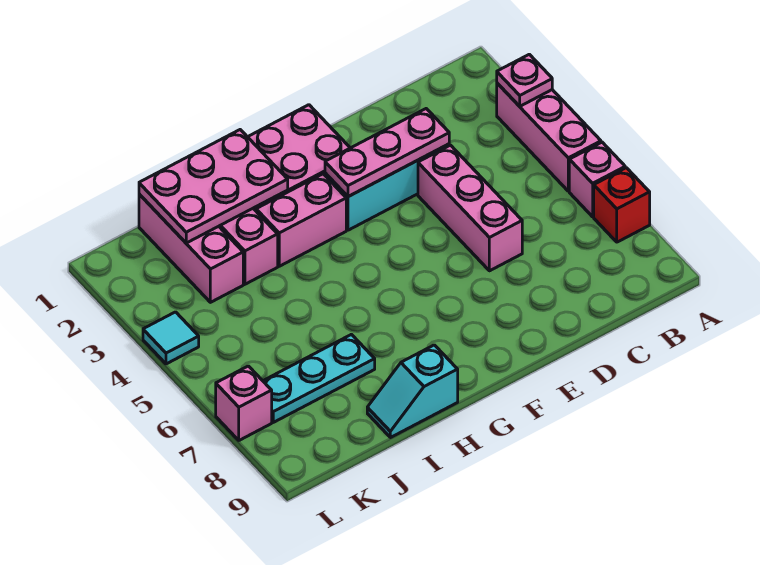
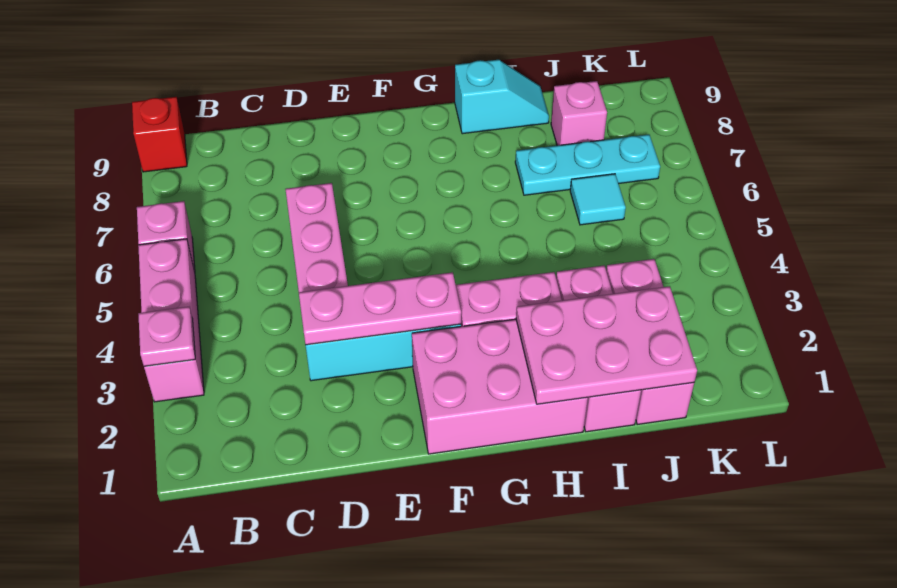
red 1x1 brick [594,168,650,242] -> red 1x1 brick moved to [132,97,187,172]
cyan 1x1 tile [143,312,199,364] -> cyan 1x1 tile moved to [570,174,626,225]
pink 1x1 brick [216,366,272,440] -> pink 1x1 brick moved to [551,81,607,146]

